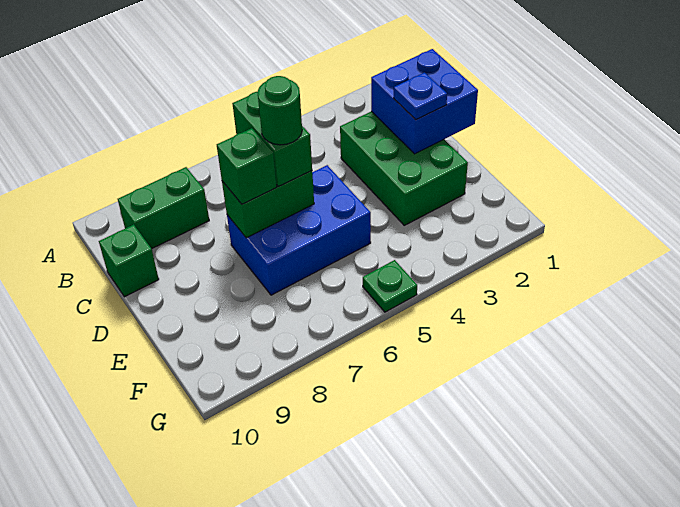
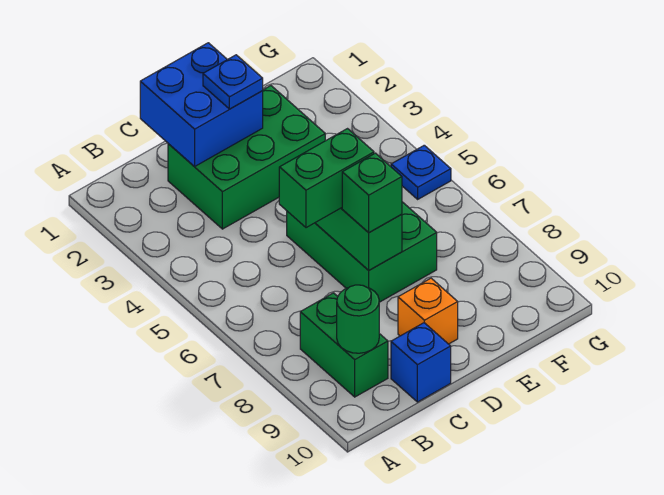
green 1x1 brick [99,225,159,297] -> blue 1x1 brick [391,323,451,402]
blue 2x3 brick [227,165,371,295] -> green 2x3 brick [287,202,437,302]
green 1x1 round brick [257,76,302,145] -> green 1x1 round brick moved to [337,285,379,353]
none -> orange 1x1 brick [398,278,458,344]
green 1x1 plate [363,260,417,312] -> blue 1x1 plate [391,145,451,199]

